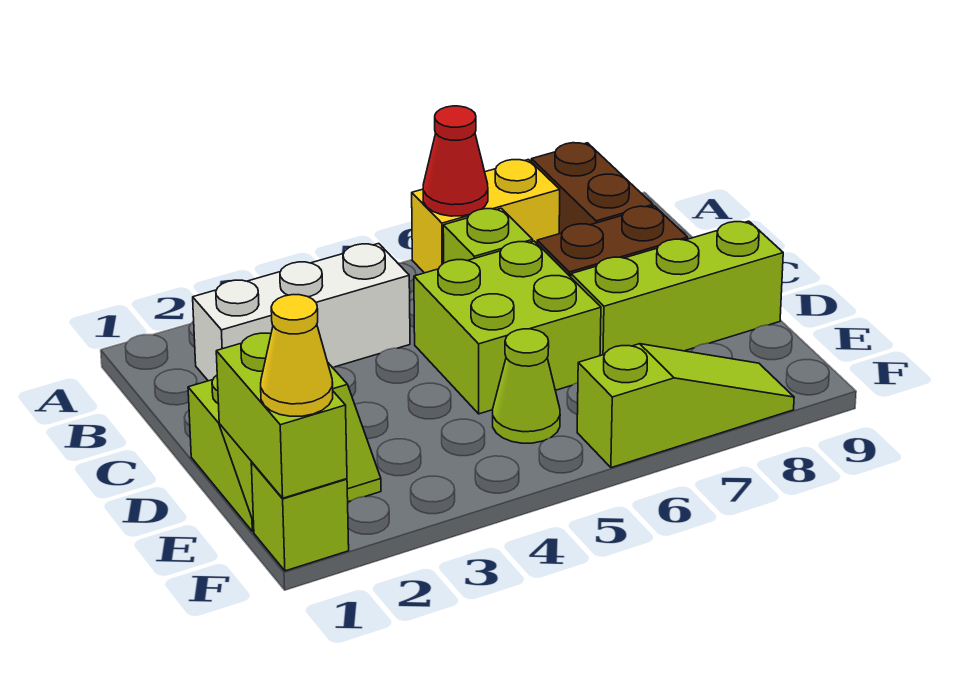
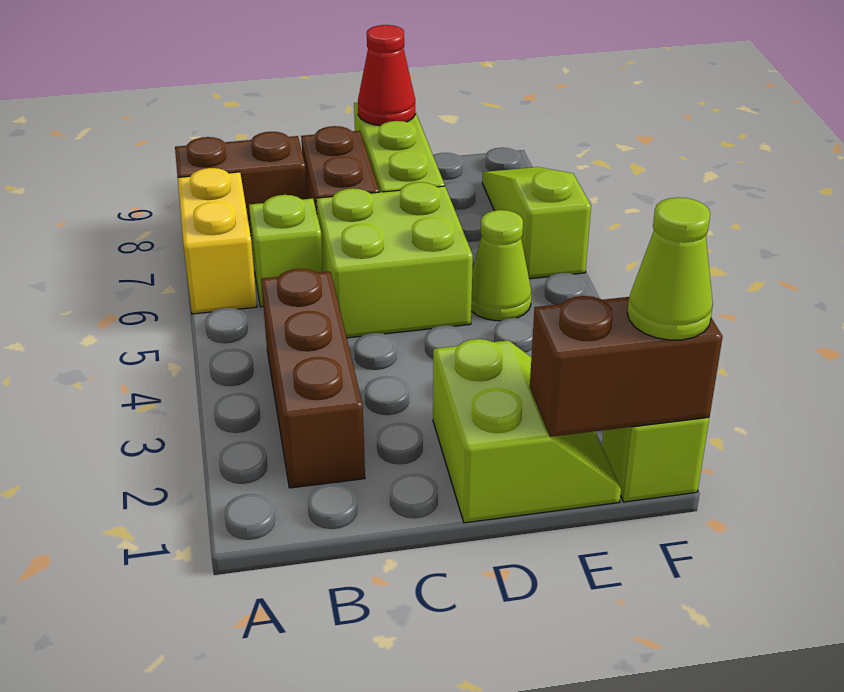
red 1x1 cone [423,106,488,216] -> red 1x1 cone moved to [358,25,415,126]
white 1x3 brick [193,243,410,381] -> brown 1x3 brick [261,269,365,488]
lime 1x2 brick [216,333,347,498] -> brown 1x2 brick [530,296,723,437]
yellow 1x1 cone [261,295,333,416] -> lime 1x1 cone [627,197,713,340]

